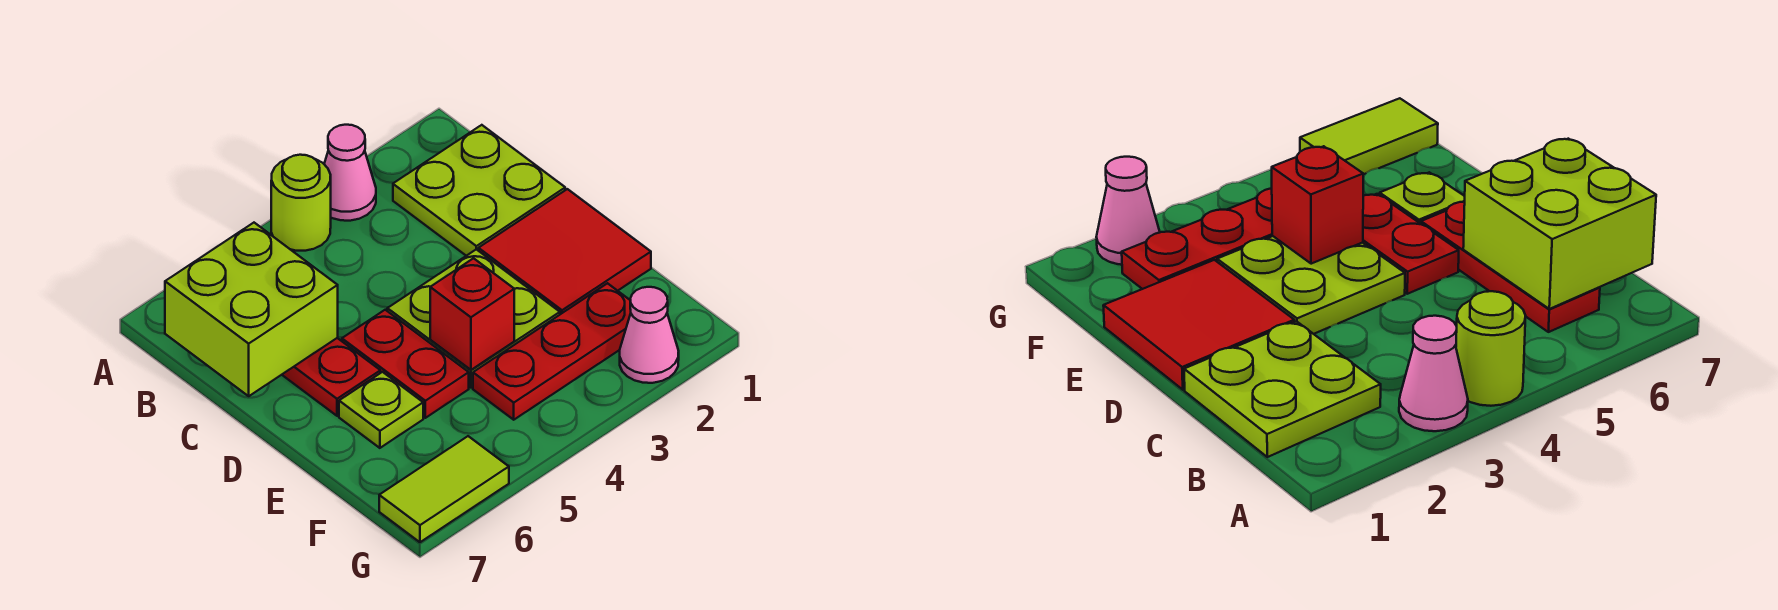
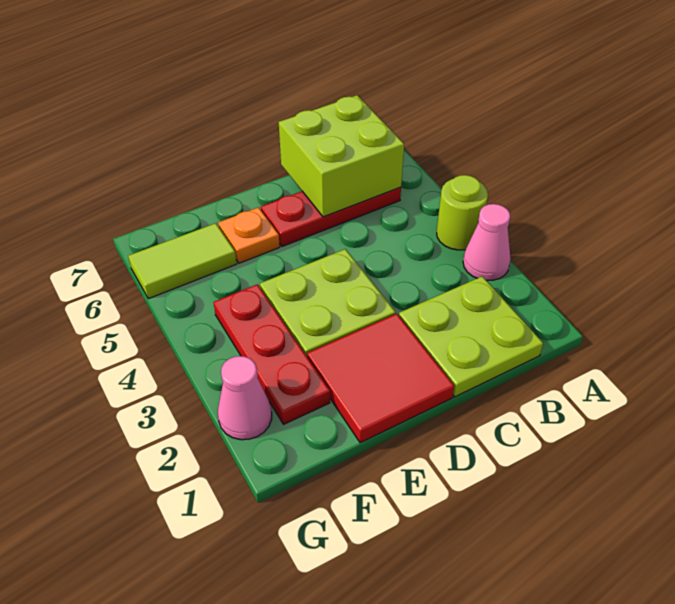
red 1x2 plate [342,310,469,418] -> none
red 1x1 brick [430,258,514,370] -> none
lime 1x1 plate [339,372,423,448] -> orange 1x1 plate [218,207,280,263]
lime 1x2 tile [379,436,509,542] -> lime 1x2 tile turned to [128,223,237,299]

